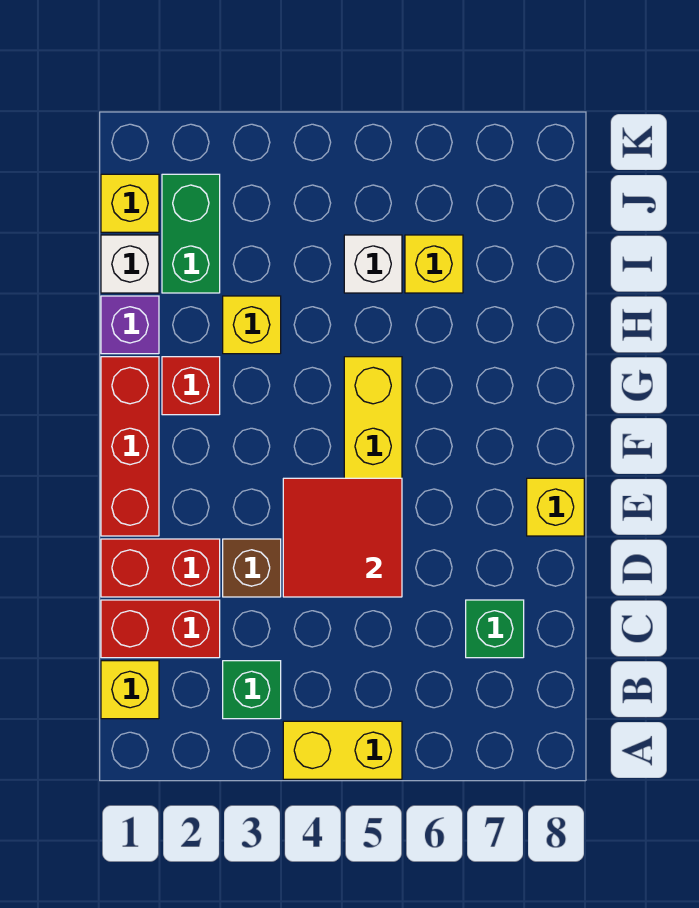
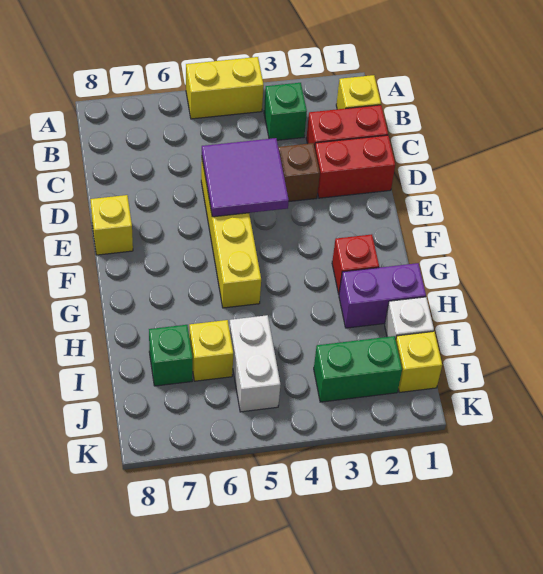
green 1x1 brick [466,600,524,658] -> green 1x1 brick moved to [149,325,193,386]
red 2x2 tile [283,478,402,597] -> purple 2x2 tile [202,138,289,217]
red 1x3 brick [101,357,159,536] -> none
purple 1x1 brick [101,296,159,354] -> purple 1x2 brick [339,263,426,328]
yellow 1x1 brick [223,296,281,354] -> none
green 1x2 brick [162,174,220,293] -> green 1x2 brick turned to [314,336,402,402]
white 1x1 brick [344,235,402,293] -> white 1x2 brick [229,315,280,412]

